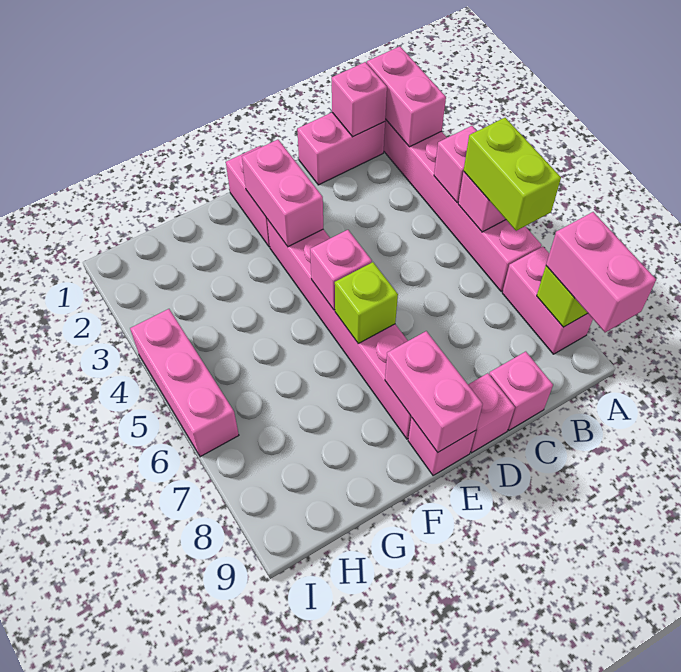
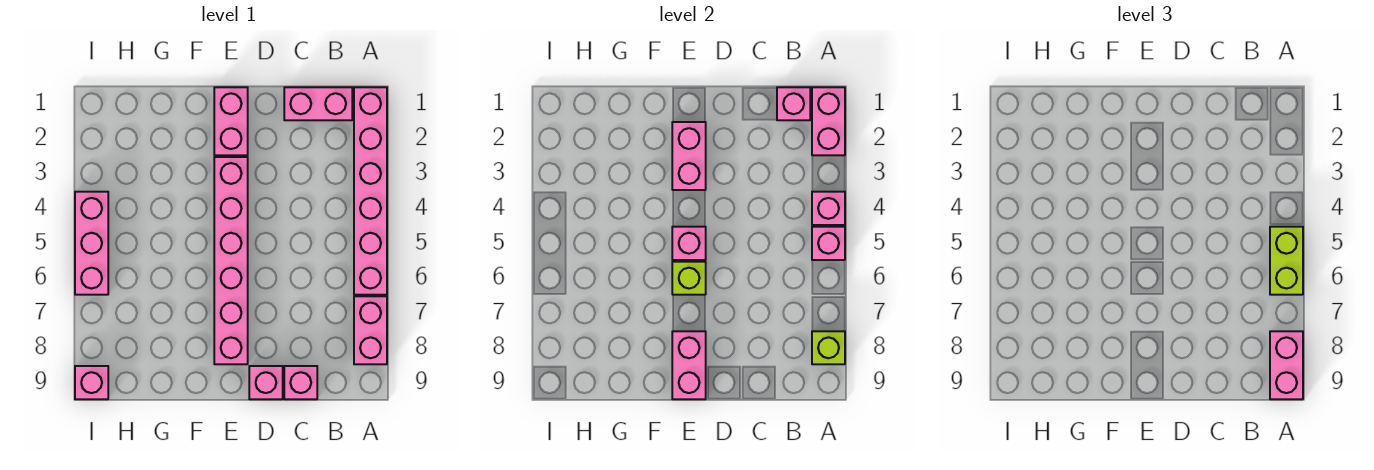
pink 1x1 brick [408,417,476,476] -> pink 1x1 brick moved to [75,366,108,399]

